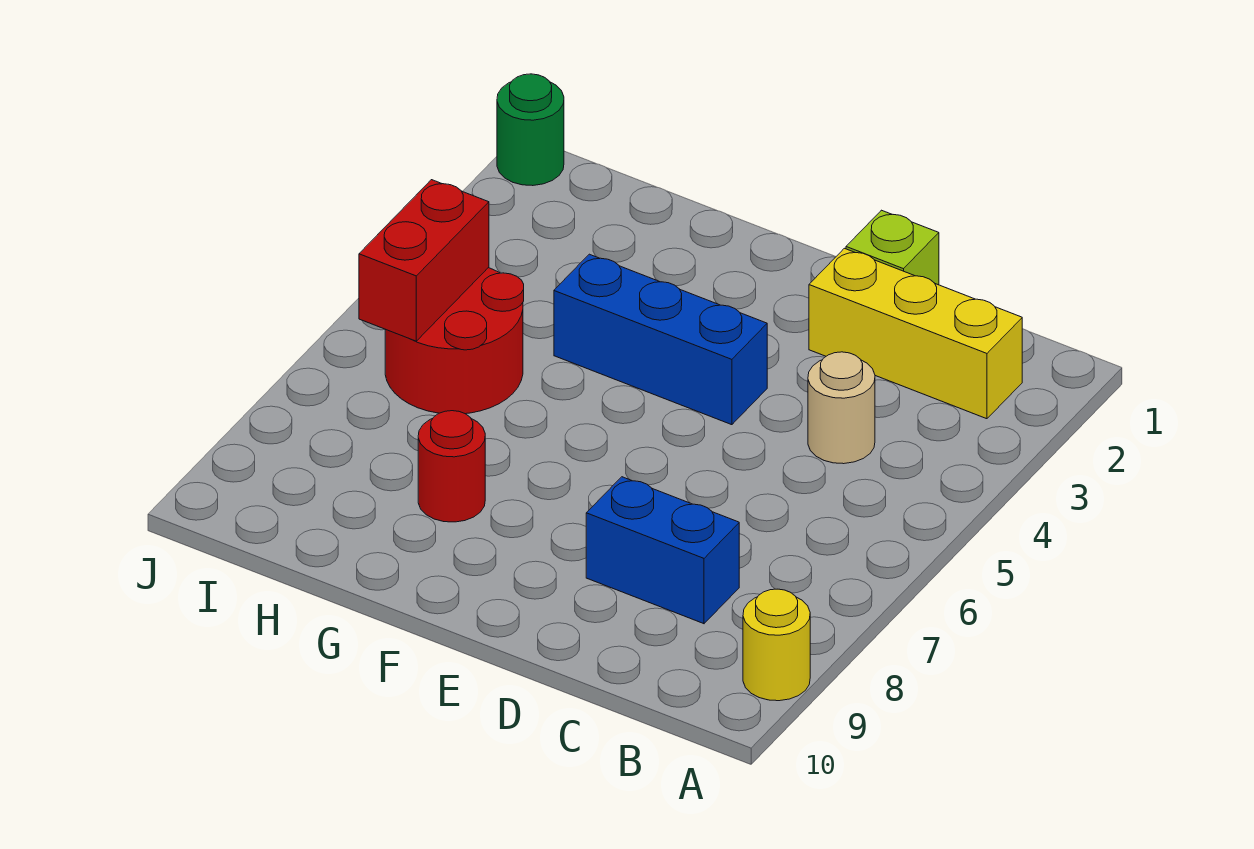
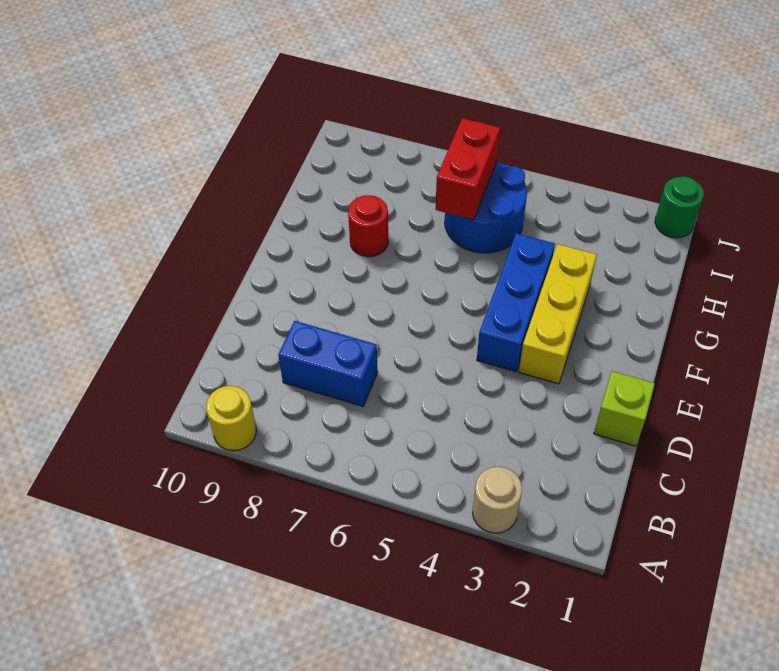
yellow 1x3 brick [809,248,1022,419] -> yellow 1x3 brick moved to [519,244,597,384]
tan 1x1 round brick [808,352,875,464] -> tan 1x1 round brick moved to [473,467,522,533]
blue 1x2 brick [586,477,739,624] -> blue 1x2 brick turned to [278,321,378,406]
red 2x2 round brick [385,268,524,414] -> blue 2x2 round brick [445,162,527,253]
red 1x2 brick [359,180,489,341] -> red 1x2 brick turned to [436,118,500,220]

